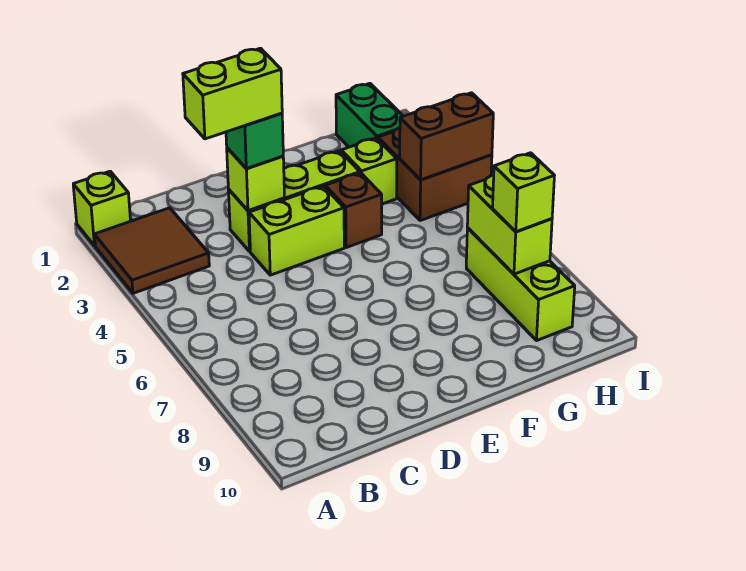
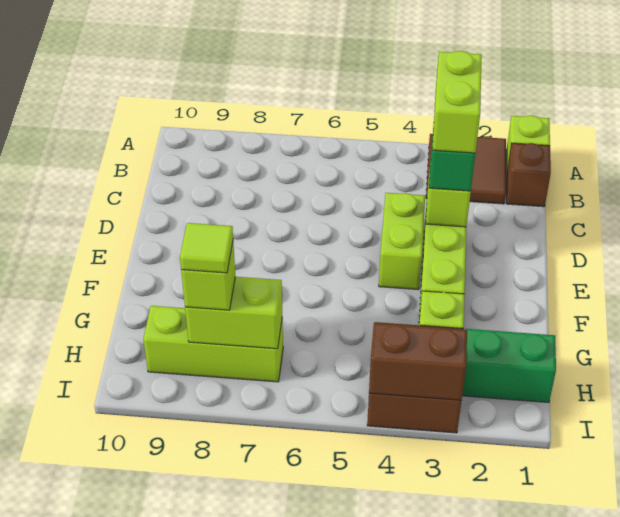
brown 1x1 brick [325,173,382,248] -> brown 1x1 brick moved to [506,143,551,207]
brown 1x2 brick [400,93,493,180] -> brown 1x2 brick turned to [369,323,467,400]
none -> lime 1x1 tile [180,223,233,273]

